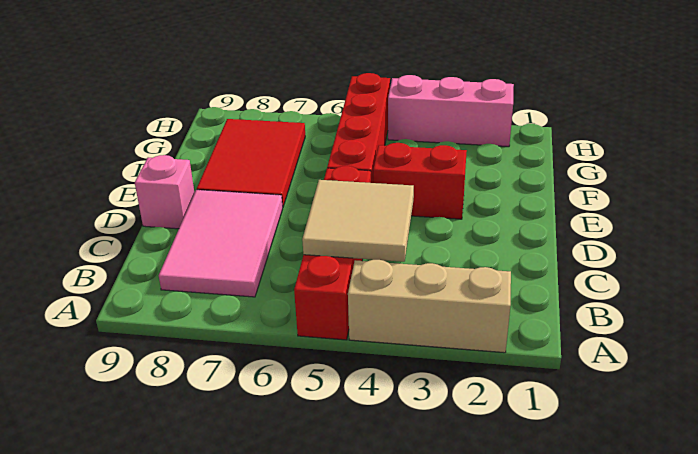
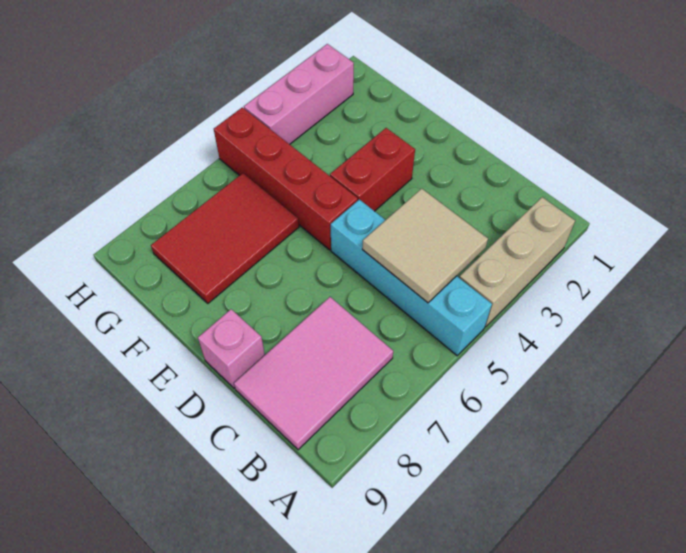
red 1x4 brick [294,166,371,340] -> cyan 1x4 brick [331,199,492,356]
pink 2x3 tile [159,190,283,297] -> pink 2x3 tile turned to [234,297,393,450]
red 2x3 tile [197,119,305,207] -> red 2x3 tile turned to [151,173,299,303]

